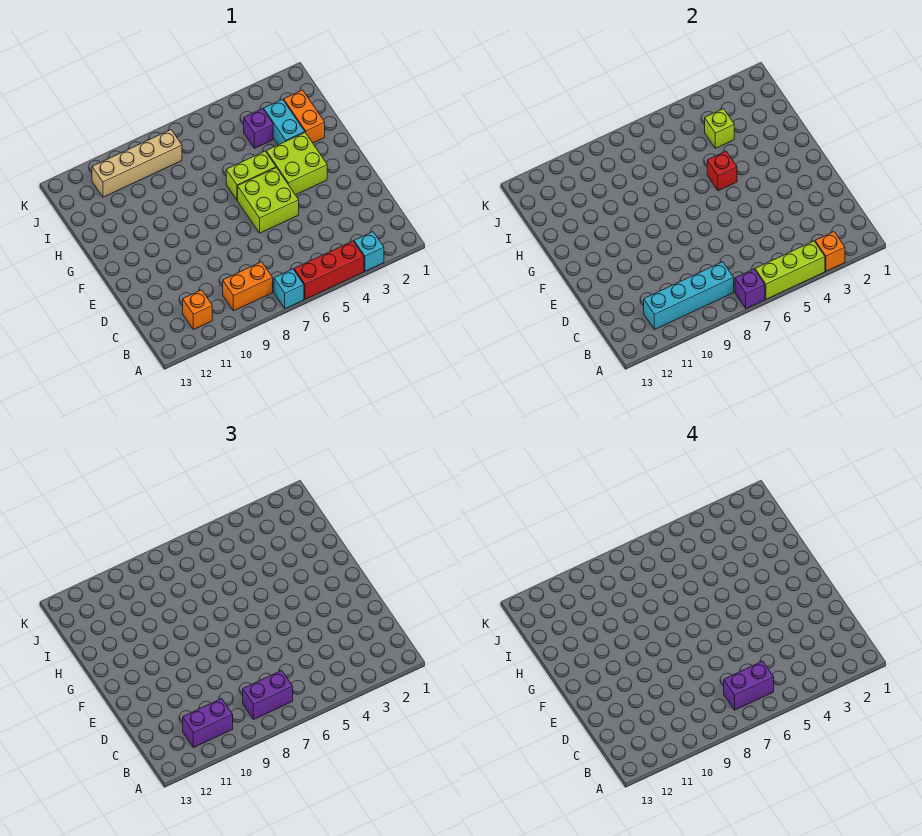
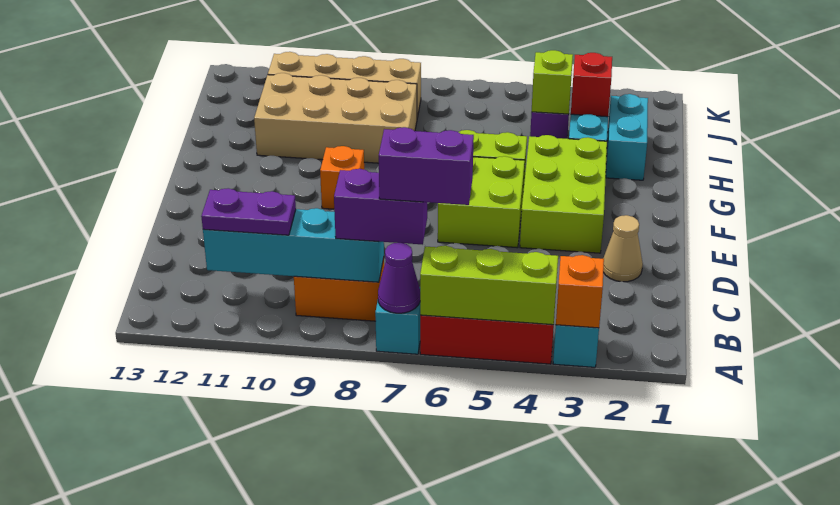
purple 1x1 brick [735,269,765,309] -> purple 1x1 cone [378,243,420,313]
purple 1x2 brick [183,699,233,748] -> purple 1x2 plate [201,188,296,235]
orange 1x1 brick [183,290,212,330] -> orange 1x1 brick moved to [320,146,364,209]
none -> tan 1x1 cone [603,215,643,282]
lime 2x2 brick [266,133,327,195] -> lime 2x3 brick [520,135,607,253]
red 1x1 brick [707,151,737,191] -> red 1x1 brick moved to [571,53,612,117]
orange 1x2 brick [284,90,325,143] -> cyan 1x2 brick [606,94,648,180]
none -> tan 2x4 brick [254,73,417,163]

